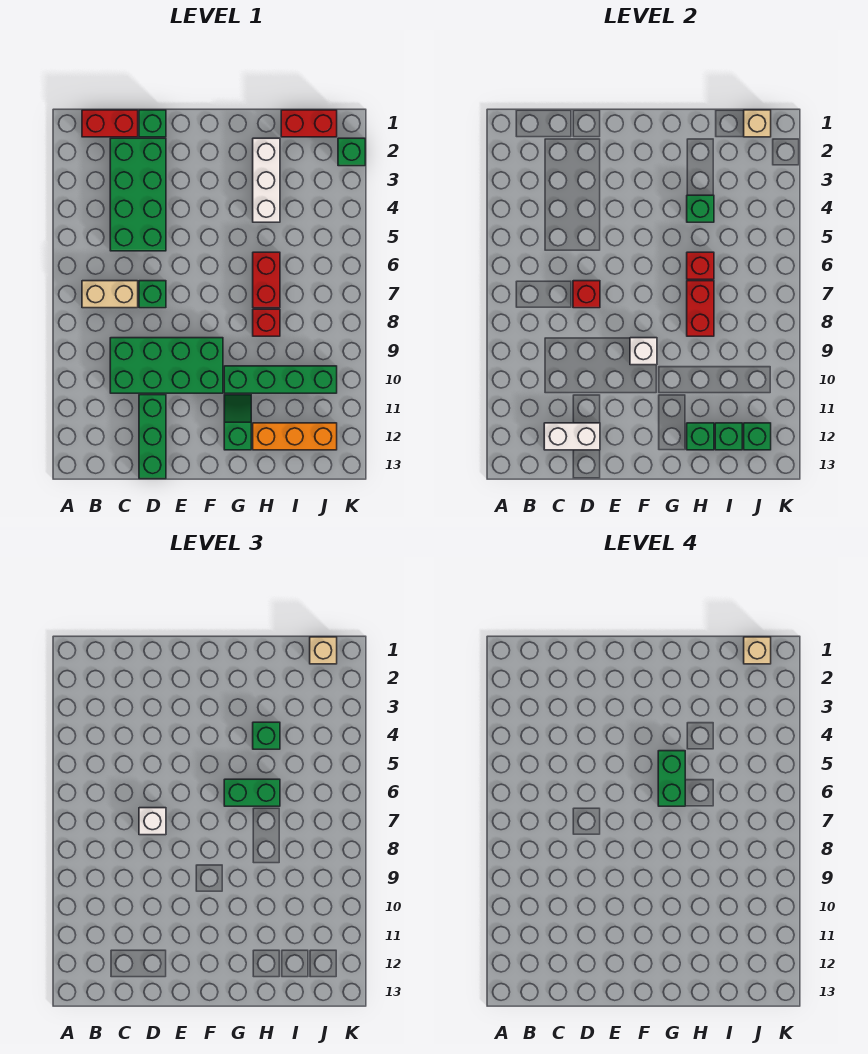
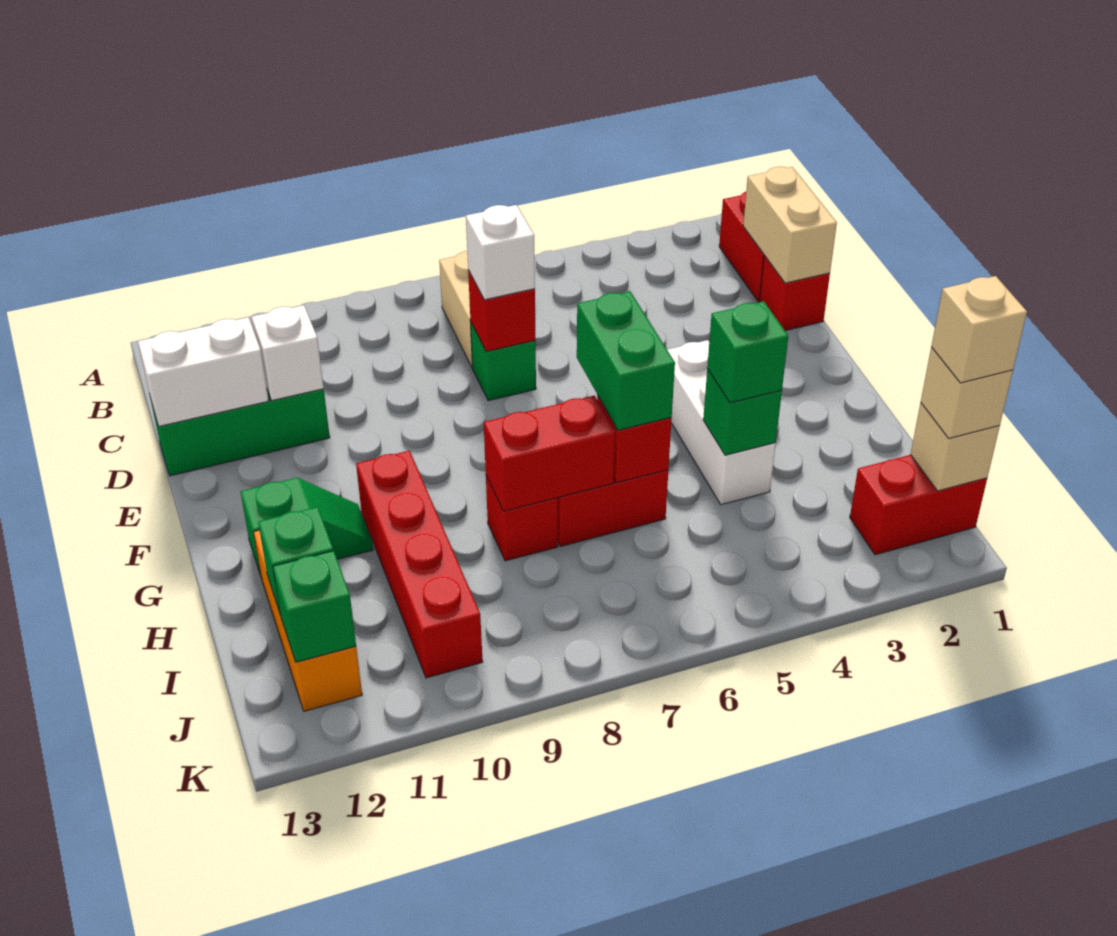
none -> tan 1x2 brick [743,167,837,283]
green 2x4 brick [110,138,166,251] -> none
green 2x4 brick [110,338,223,393] -> none
white 1x2 brick [544,423,600,450] -> white 1x2 brick turned to [138,317,269,426]
green 1x1 brick [139,110,166,137] -> red 1x1 brick [759,255,830,331]
white 1x1 brick [630,338,657,365] -> white 1x1 brick moved to [252,305,324,401]
green 1x2 brick [658,751,685,806] -> none
green 1x4 brick [224,366,337,393] -> red 1x4 brick [356,451,483,678]
white 1x3 brick [253,138,280,222] -> white 1x3 brick turned to [668,340,776,505]
green 1x1 brick [687,423,714,450] -> none
red 1x2 brick [281,110,337,137] -> red 1x2 brick turned to [850,455,987,555]
green 1x1 brick [338,138,365,166] -> none

